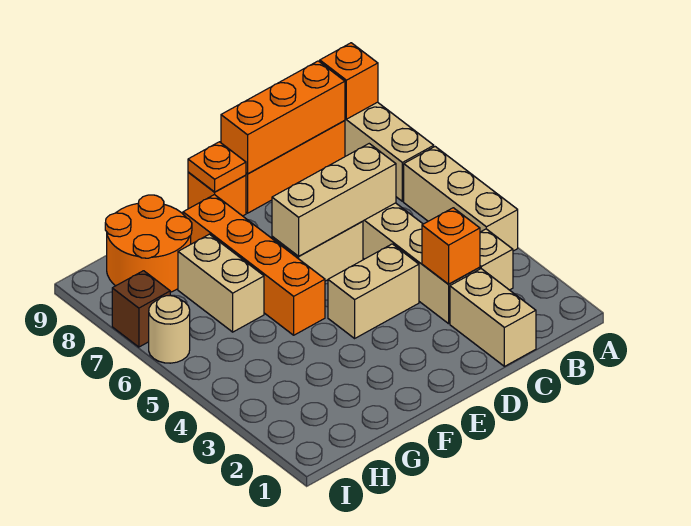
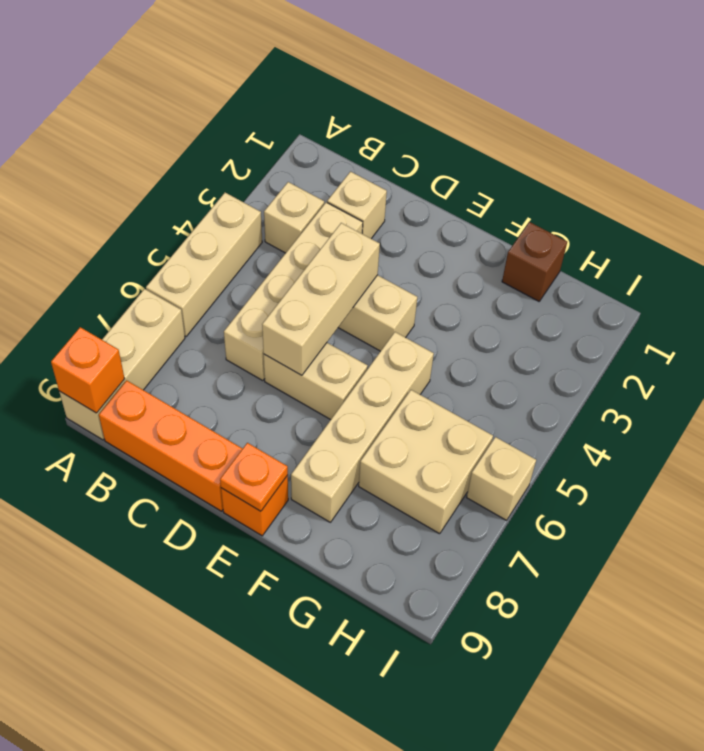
orange 1x3 brick [221,61,345,174] -> none
tan 1x2 brick [450,269,536,366] -> tan 1x1 brick [327,172,387,239]
orange 1x1 brick [422,208,480,284] -> none
tan 1x3 brick [272,144,396,256] -> tan 1x3 brick turned to [262,223,380,375]
orange 1x4 brick [183,195,325,335] -> tan 1x4 brick [291,332,434,522]
tan 1x2 brick [178,234,264,332] -> tan 2x2 brick [359,390,493,534]
orange 2x2 round brick [105,195,192,292] -> none
tan 1x1 round brick [149,296,190,363] -> tan 1x1 brick [467,437,536,520]
brown 1x1 brick [112,271,170,347] -> brown 1x1 brick moved to [502,222,567,301]

